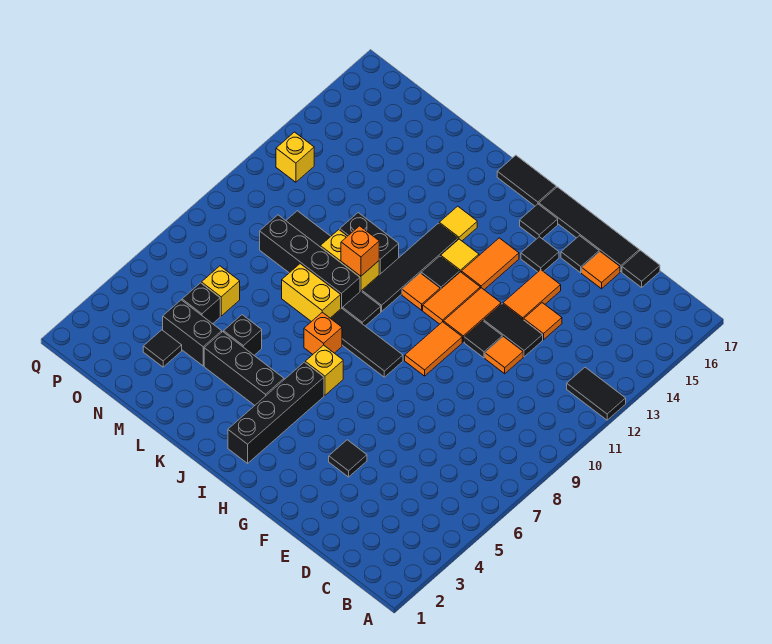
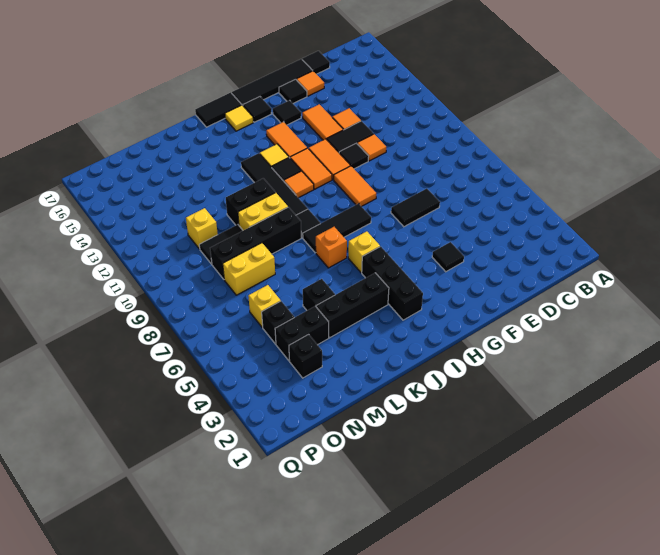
black 1x2 tile [567,367,626,420] -> black 1x2 tile moved to [391,189,440,227]
black 1x4 brick [228,362,324,463] -> black 1x3 brick [362,246,423,320]
yellow 1x1 tile [439,206,477,241] -> yellow 1x1 tile moved to [225,105,253,131]
yellow 1x2 brick [282,264,341,322] -> yellow 1x2 brick moved to [223,243,275,295]
orange 1x1 brick [341,226,379,276] -> none
black 1x1 tile [143,330,182,367] -> black 1x1 brick [289,334,322,378]
yellow 1x1 brick [276,132,314,182] -> yellow 1x1 brick moved to [186,208,218,249]

